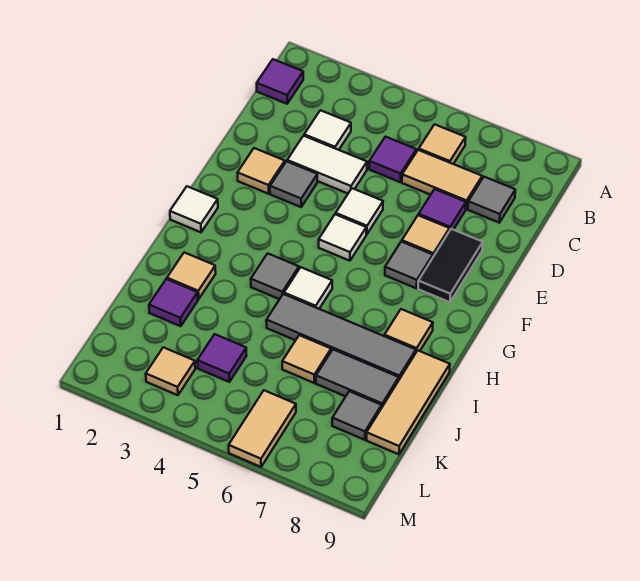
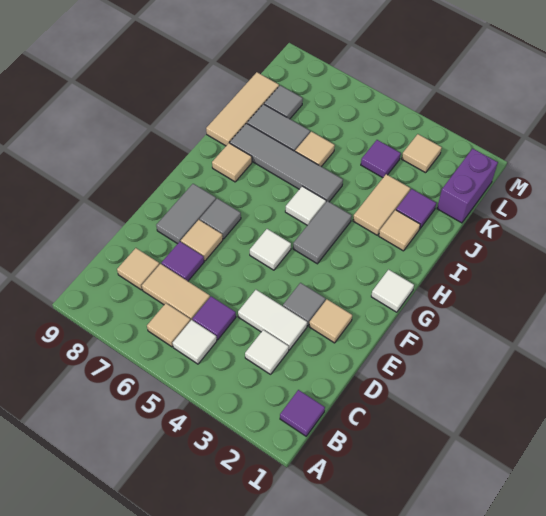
grey 1x1 tile [468,177,515,223] -> tan 1x1 tile [117,248,160,290]
white 1x1 tile [336,188,383,234] -> white 1x1 tile moved to [173,320,217,364]
black 1x2 tile [418,229,483,302] -> grey 1x2 tile [156,184,216,244]
grey 1x1 tile [251,253,299,299] -> grey 1x2 tile [293,201,352,264]
none -> purple 1x2 brick [437,149,498,223]
tan 1x2 tile [229,390,296,467] -> tan 1x2 tile moved to [353,174,410,235]

